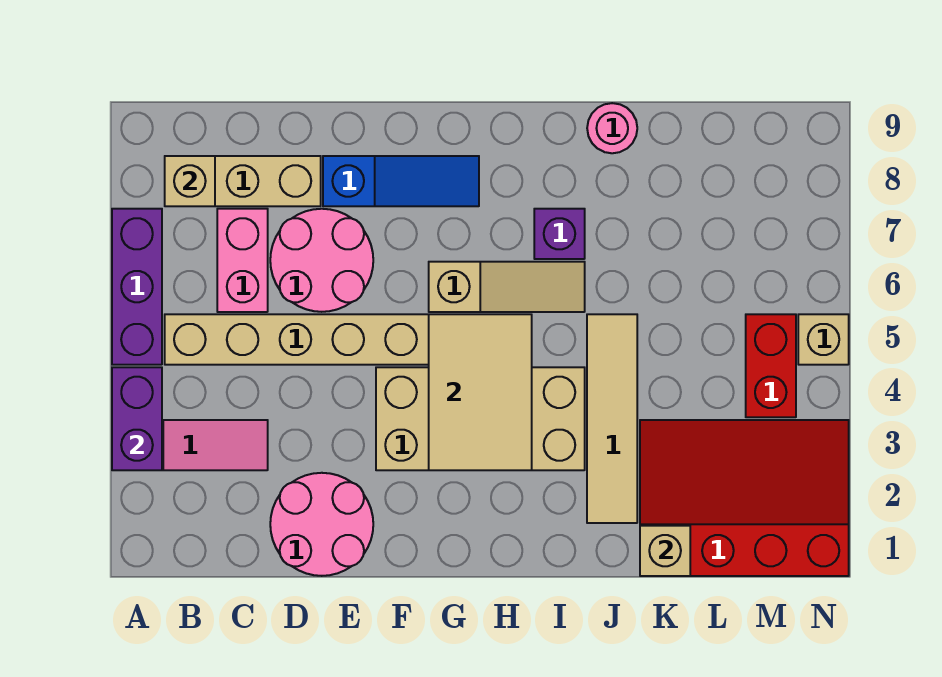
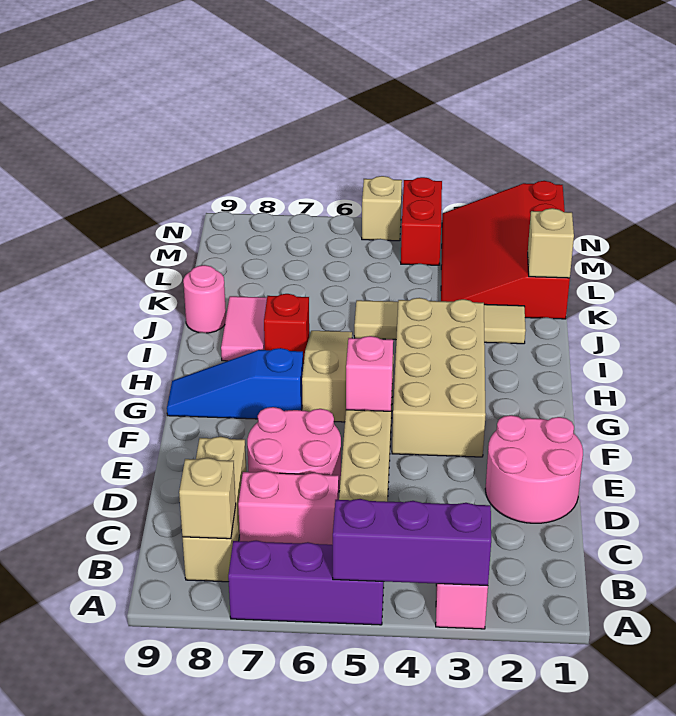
purple 1x2 brick [112,367,162,470] -> purple 1x3 brick [333,499,491,585]
blue 1x3 slope [323,156,479,206] -> blue 1x3 slope turned to [167,348,303,419]
none -> pink 1x1 brick [346,336,393,411]
tan 2x3 tile [429,314,532,470] -> none
purple 1x1 brick [534,209,585,259] -> red 1x1 brick [264,294,309,363]
none -> pink 1x2 tile [221,296,267,361]
red 1x2 brick [746,314,796,417] -> red 1x2 brick turned to [401,177,442,265]

